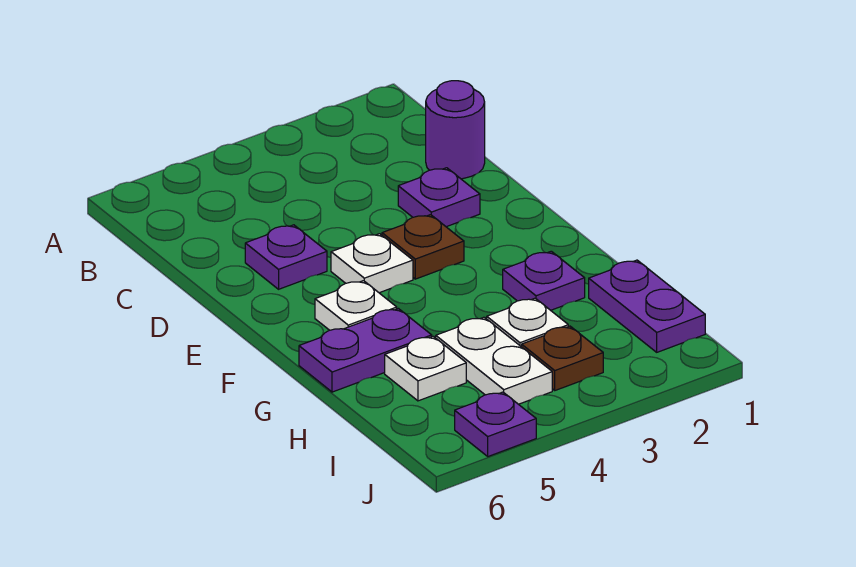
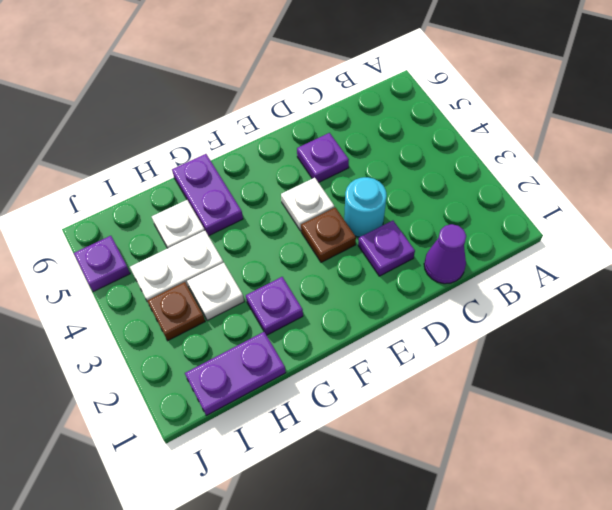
purple 1x1 round brick [426,81,485,179] -> purple 1x1 cone [424,224,466,284]
none -> cyan 1x1 round brick [344,177,387,237]
white 1x1 plate [315,281,397,330] -> none

